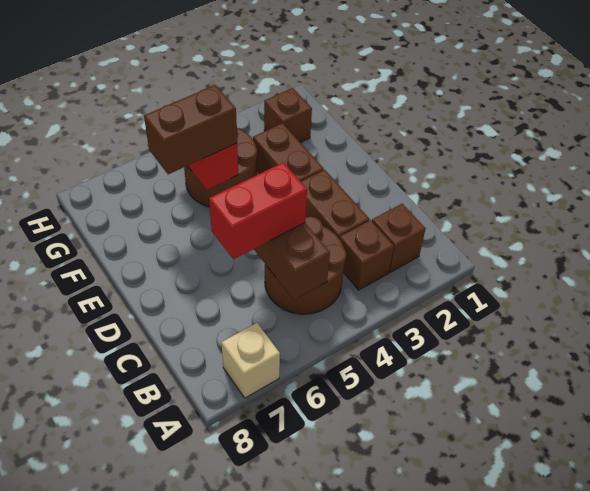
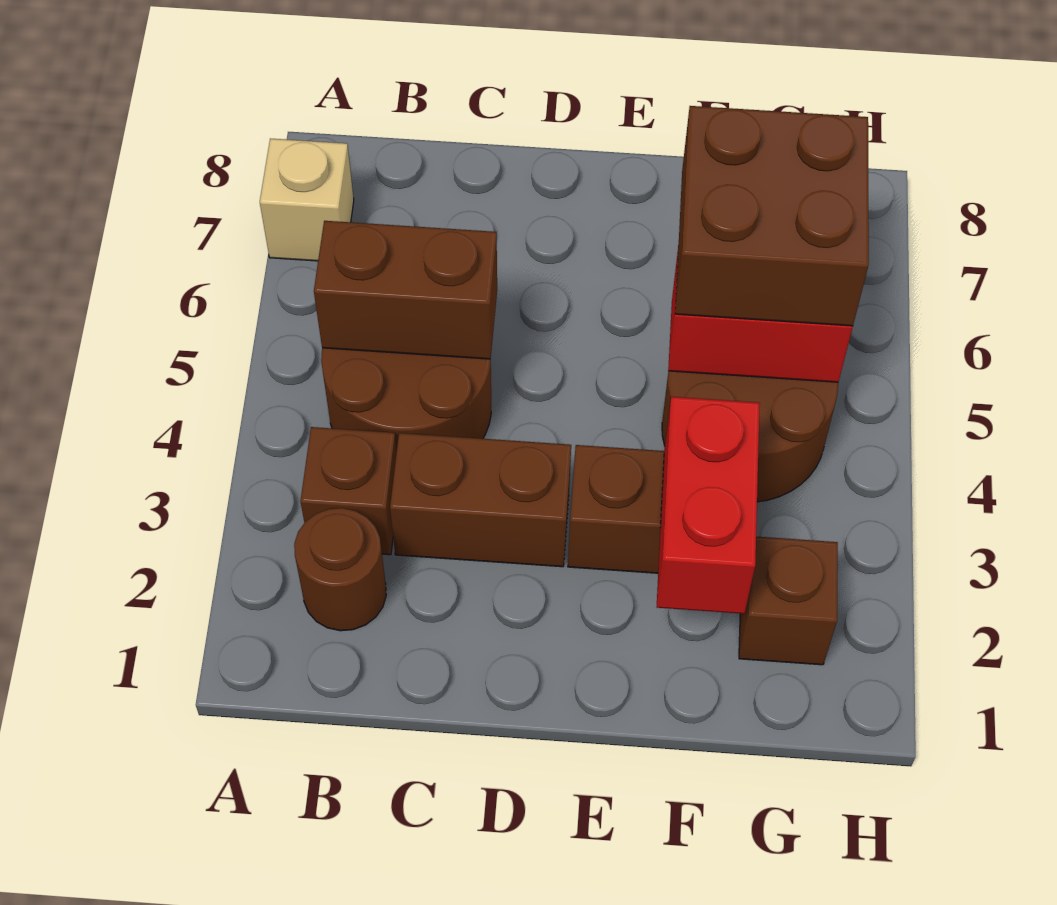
brown 1x1 brick [372,204,426,272] -> brown 1x1 round brick [294,508,386,631]
red 1x2 brick [209,162,307,259] -> red 1x2 brick moved to [657,397,760,614]
brown 1x2 brick [144,85,237,174] -> brown 2x2 brick [675,106,869,326]

